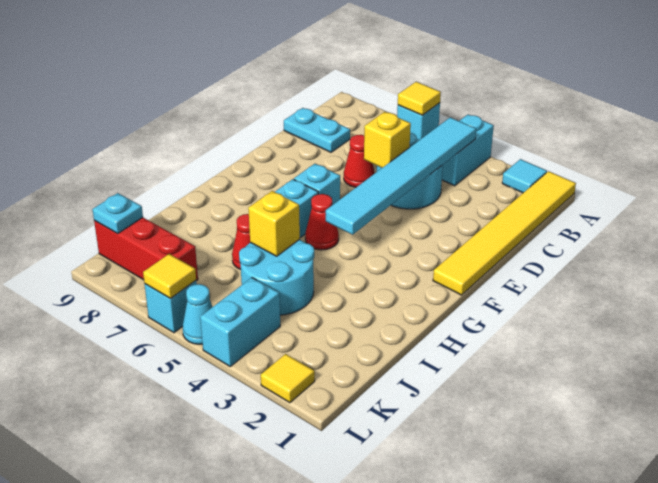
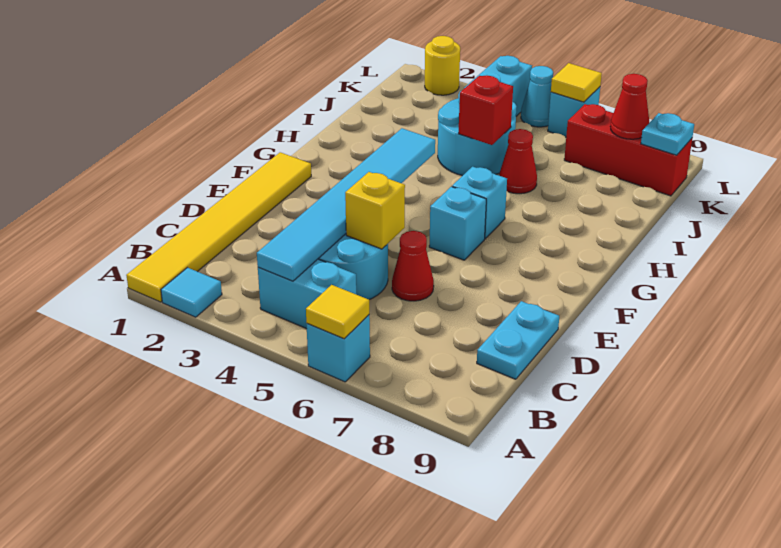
cyan 1x2 brick [442,115,494,186] -> cyan 1x2 brick turned to [258,259,356,329]
cyan 1x2 plate [284,108,350,152] -> cyan 1x2 plate turned to [477,301,559,379]
red 1x1 cone [305,194,339,250] -> red 1x1 cone moved to [611,74,650,139]
yellow 1x1 brick [248,191,300,256] -> red 1x1 brick [458,75,513,145]
yellow 1x1 tile [261,354,315,403] -> yellow 1x1 round brick [425,36,460,95]

